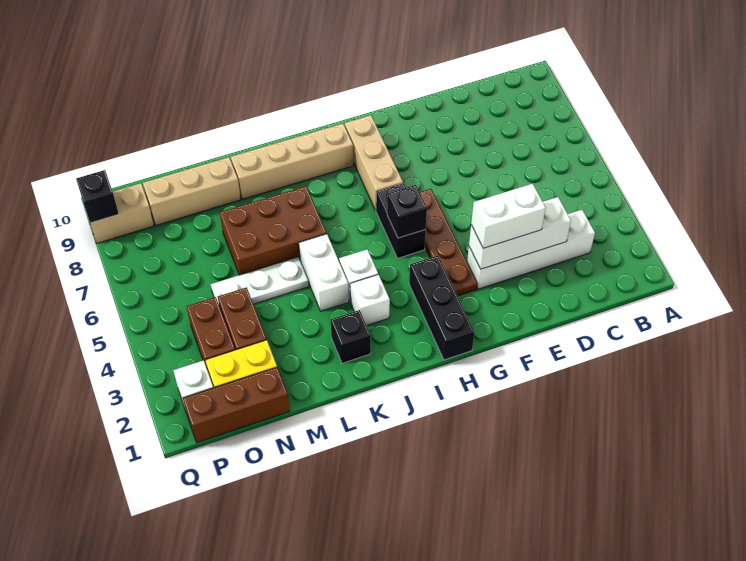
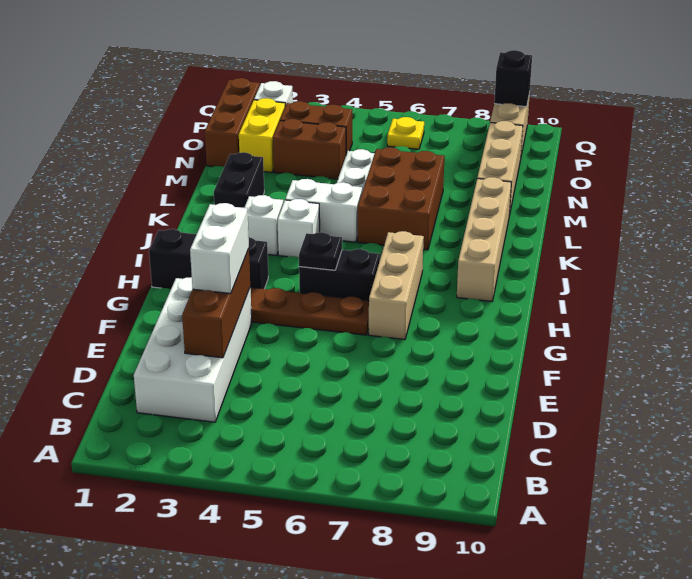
white 1x4 brick [467,210,595,289] -> white 2x4 brick [134,277,252,422]
white 1x3 brick [469,197,571,269] -> brown 1x3 brick [182,249,250,358]
black 1x1 brick [387,185,427,238] -> black 1x1 plate [299,232,342,270]
tan 1x3 brick [345,115,403,210] -> tan 1x3 brick turned to [369,231,424,340]
black 1x1 brick [331,310,371,363] -> black 1x2 brick [214,152,264,208]
none -> yellow 1x1 plate [387,117,424,149]

